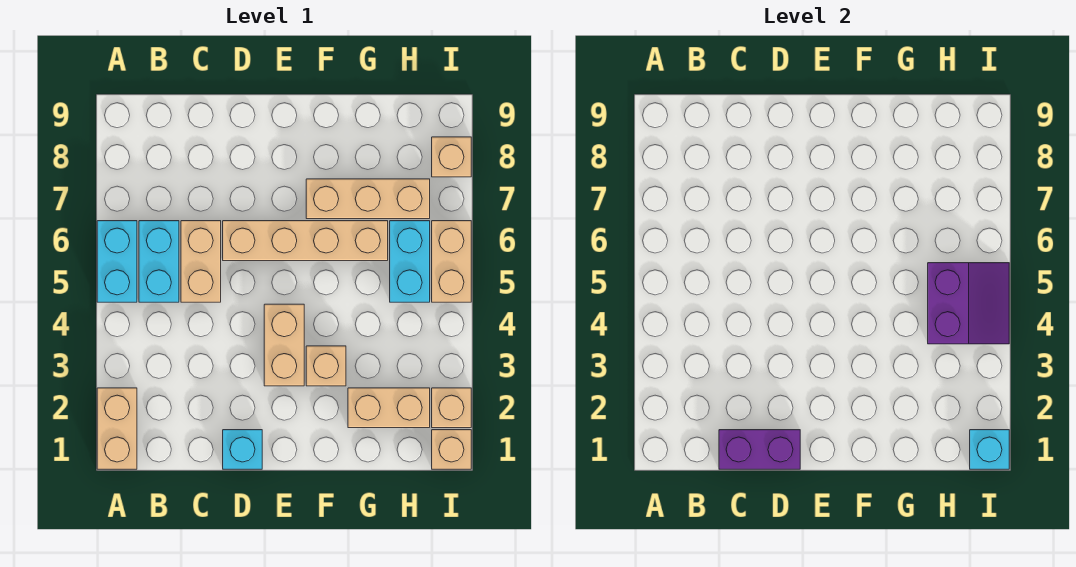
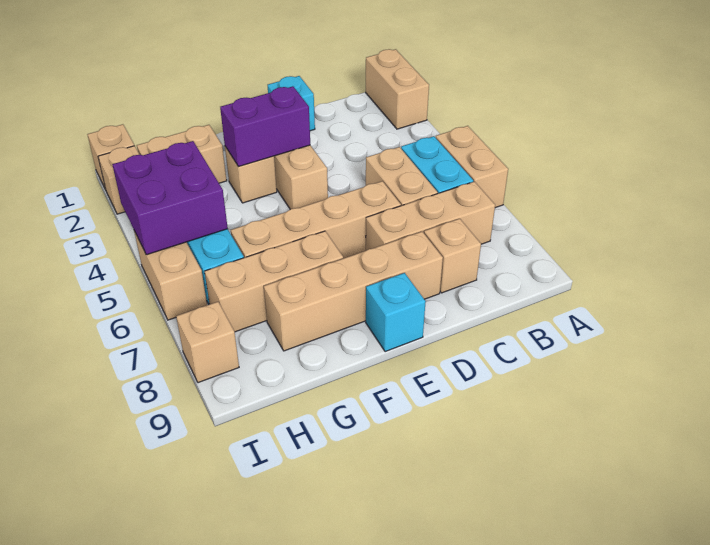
cyan 1x2 brick [97,221,137,302] -> tan 1x2 brick [436,126,508,208]
none -> tan 1x3 brick [366,182,495,251]
purple 1x2 brick [719,430,800,469] -> purple 1x2 brick moved to [220,86,310,167]
none -> tan 1x1 brick [424,219,481,293]
none -> tan 1x4 brick [264,232,443,351]
purple 2x2 slope [928,263,1009,344] -> purple 2x2 brick [112,141,228,255]
cyan 1x1 brick [970,430,1009,469] -> cyan 1x1 brick moved to [366,273,426,352]

